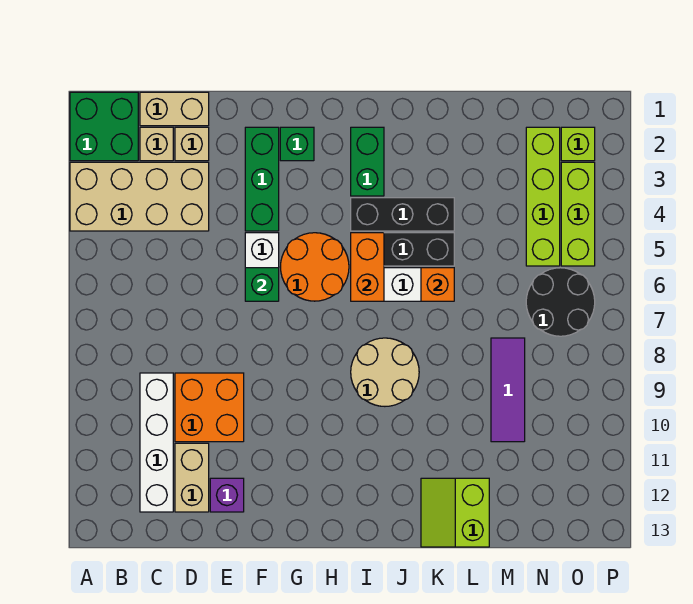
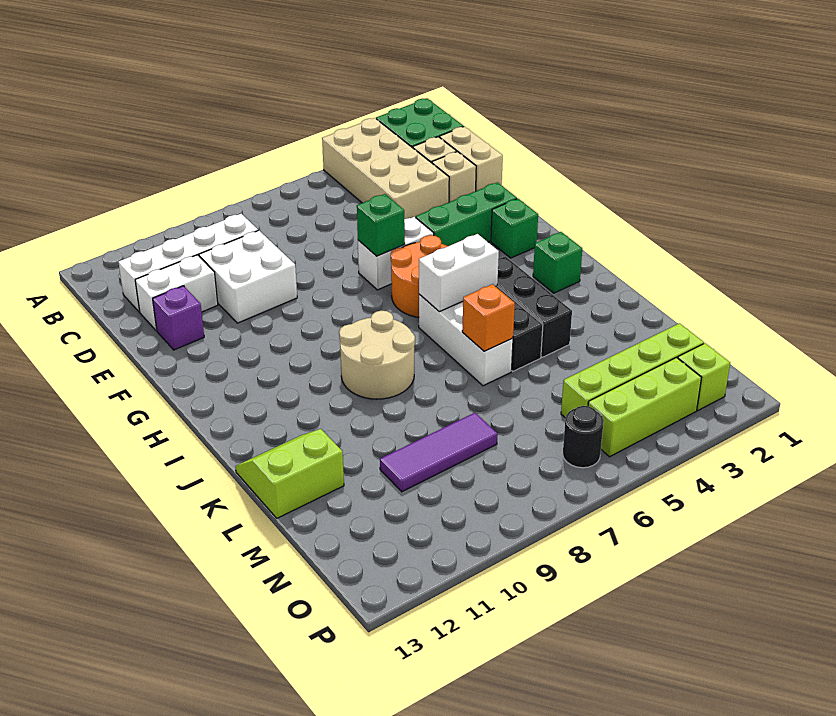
orange 2x2 brick [175,373,244,442] -> white 2x2 brick [199,230,297,323]
tan 1x2 brick [175,443,209,512] -> white 1x2 brick [135,255,218,331]
green 1x2 brick [351,127,384,196] -> green 1x1 brick [533,232,582,293]
orange 1x2 brick [351,233,384,301] -> white 1x2 brick [419,234,499,312]
black 2x2 round brick [526,268,595,336] -> black 1x1 round brick [563,406,604,468]

